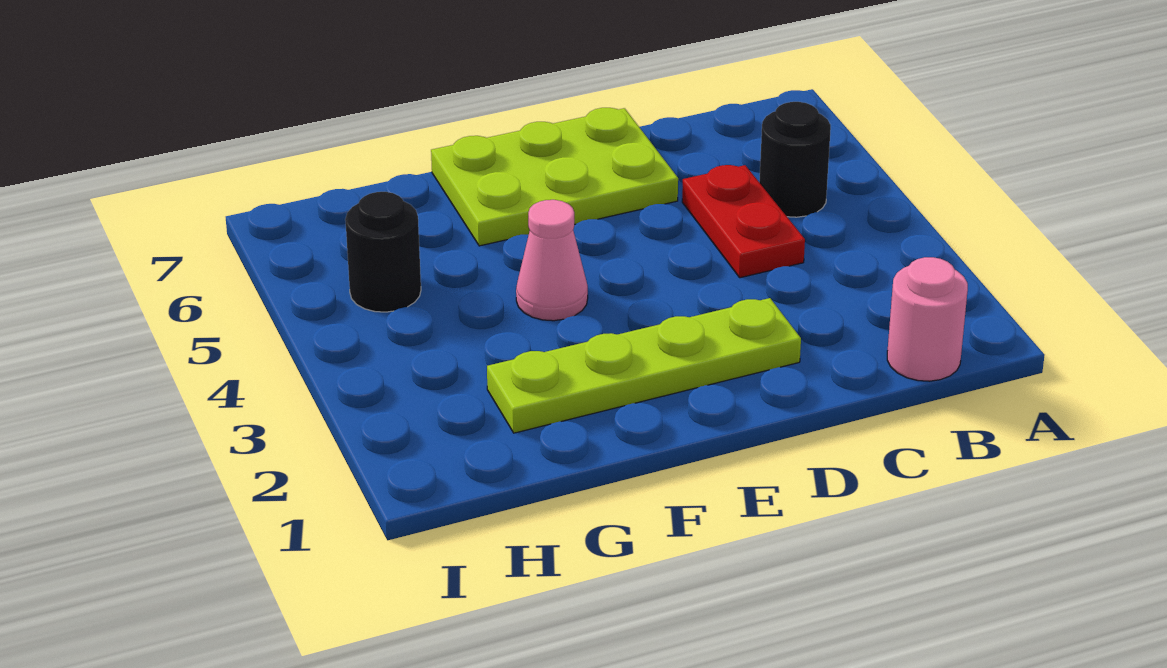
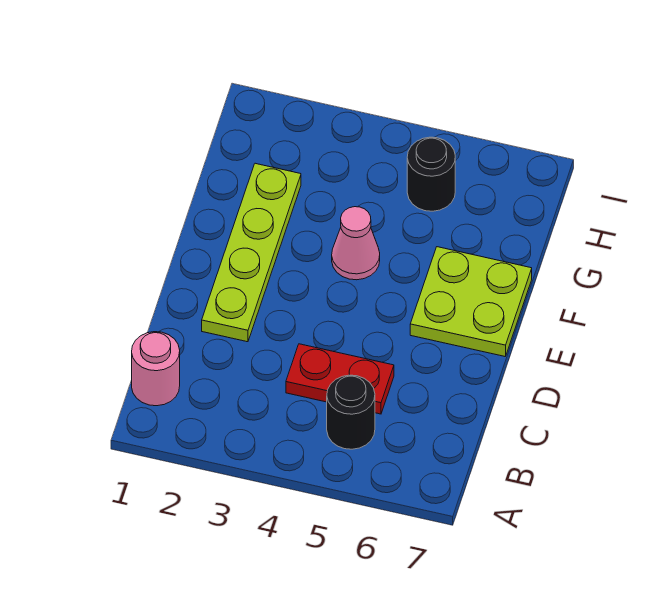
lime 2x3 plate [431,108,678,246] -> lime 2x2 plate [410,247,532,356]

